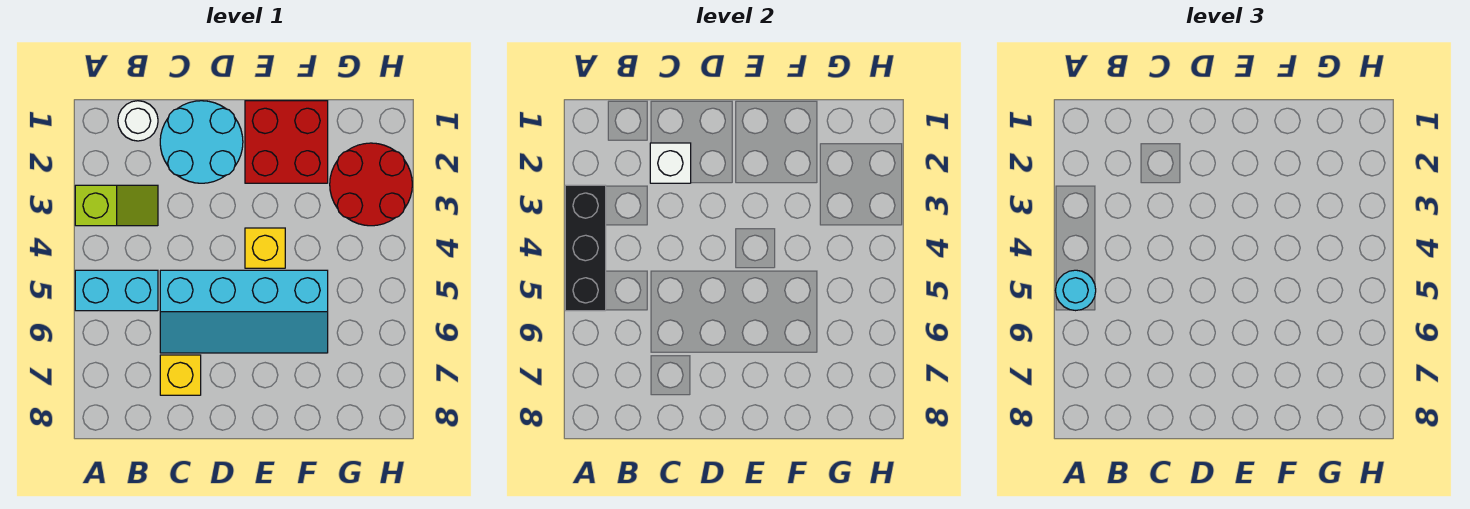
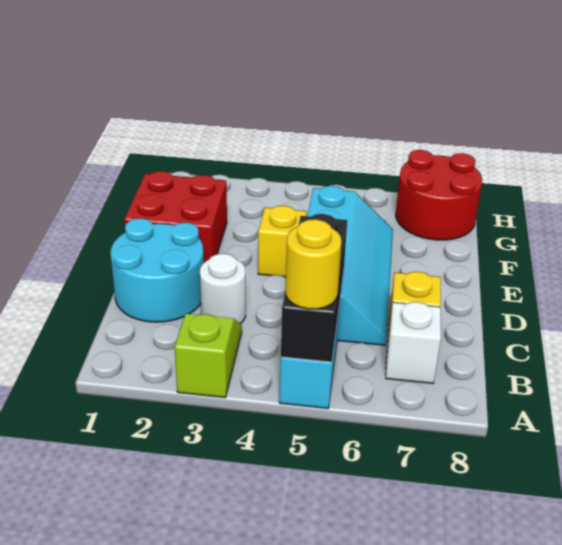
black 1x3 brick [565,185,606,311] -> black 1x3 brick turned to [281,214,348,362]
cyan 1x1 round brick [1055,270,1096,311] -> yellow 1x1 round brick [285,219,342,309]
white 1x1 round brick [118,101,158,141] -> white 1x1 round brick moved to [200,254,246,324]
white 1x1 brick [650,143,691,183] -> white 1x1 brick moved to [386,302,441,383]
red 2x2 round brick [330,143,412,226] -> red 2x2 round brick moved to [396,150,482,240]

